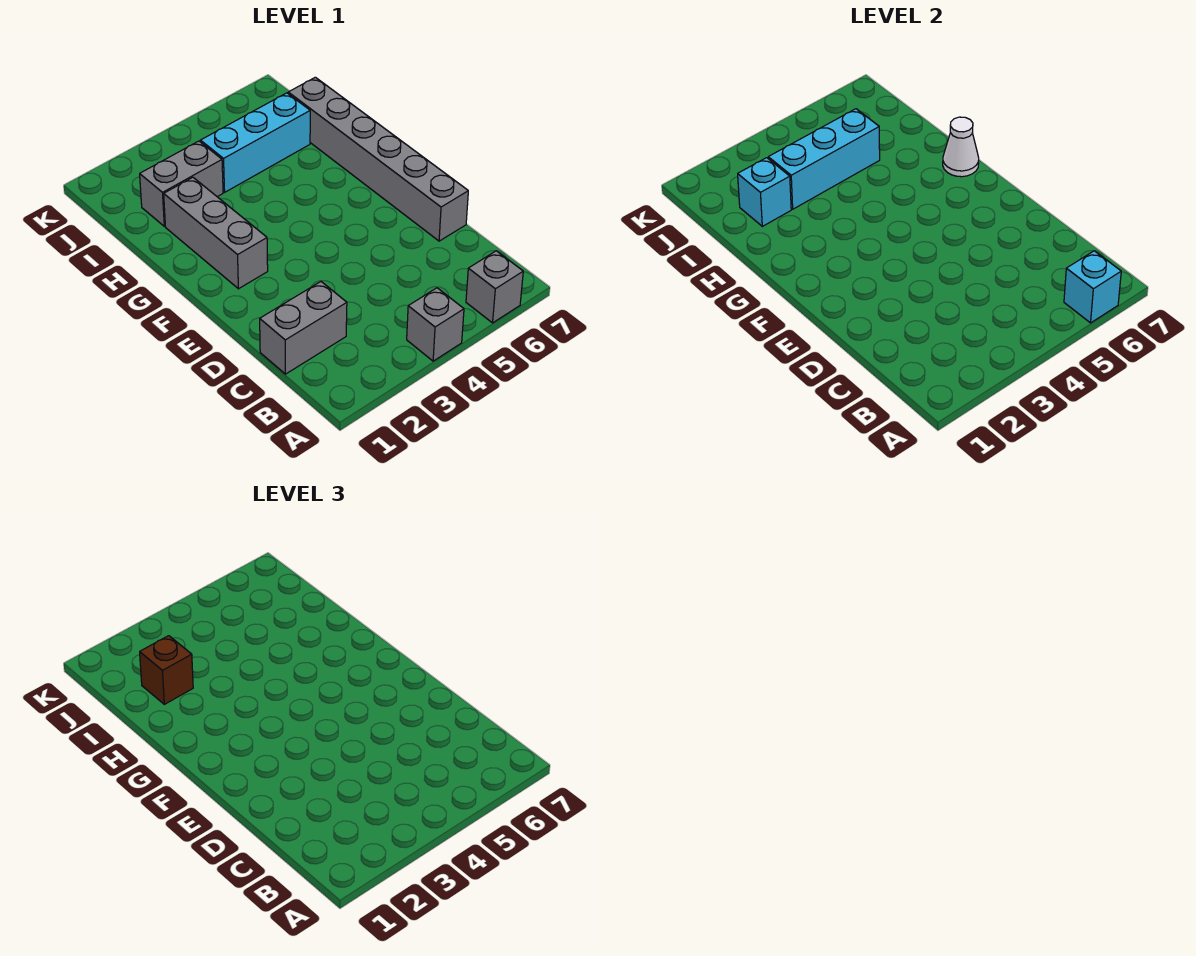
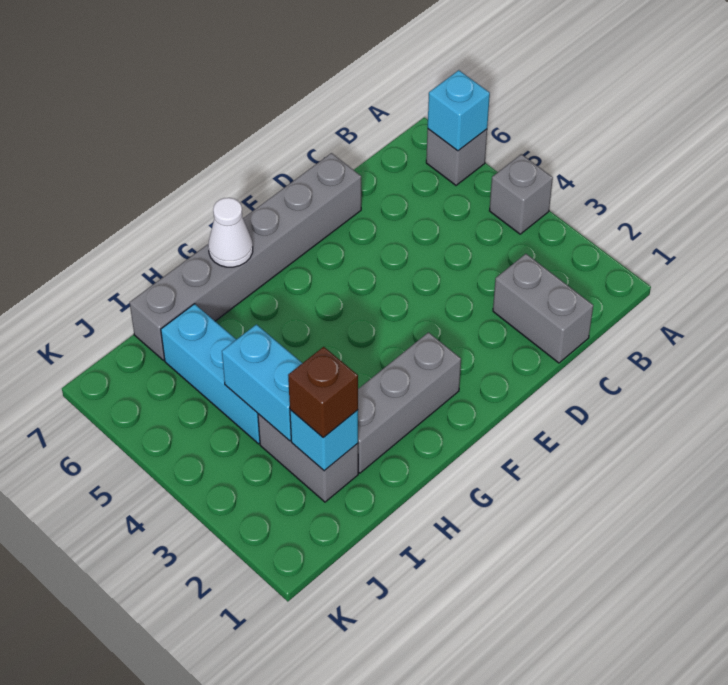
cyan 1x3 brick [768,109,880,209] -> cyan 1x2 brick [222,324,302,441]

